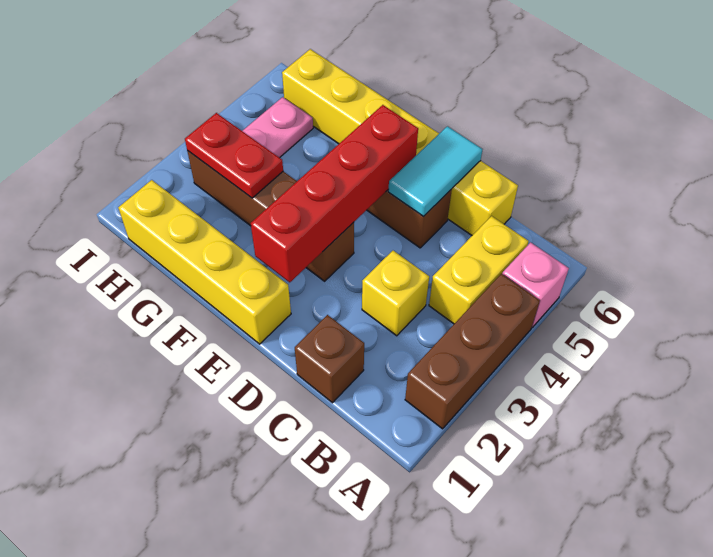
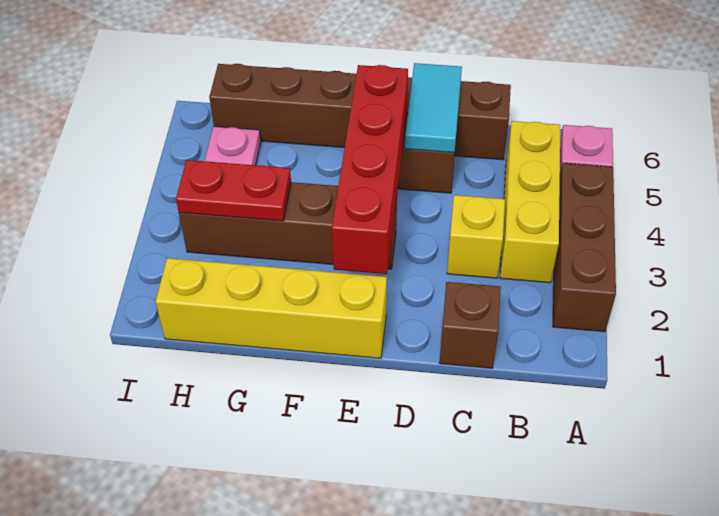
yellow 1x2 brick [429,216,528,324] -> yellow 1x3 brick [500,121,560,283]
yellow 1x6 brick [282,49,518,235] -> brown 1x6 brick [209,64,511,160]

